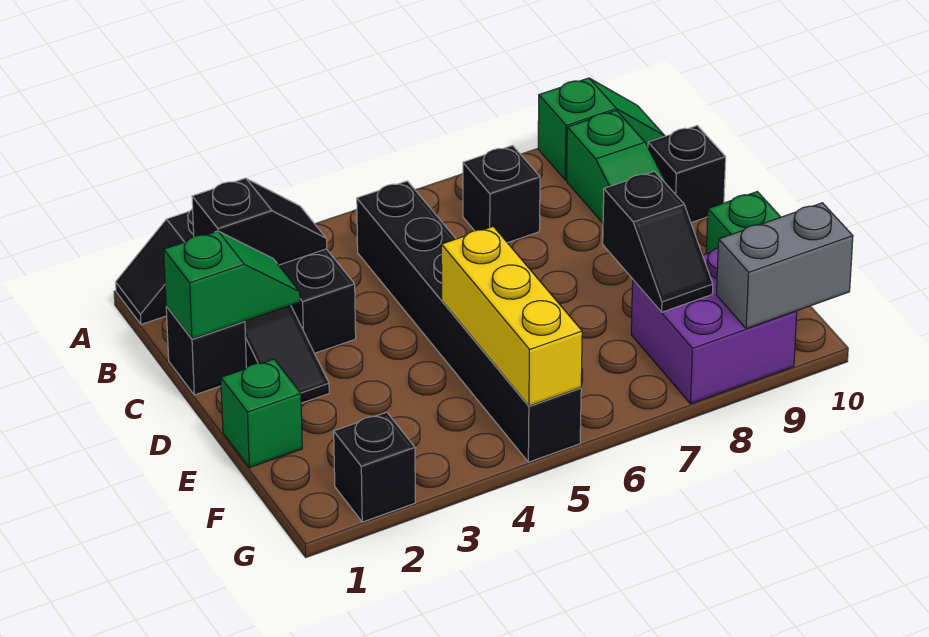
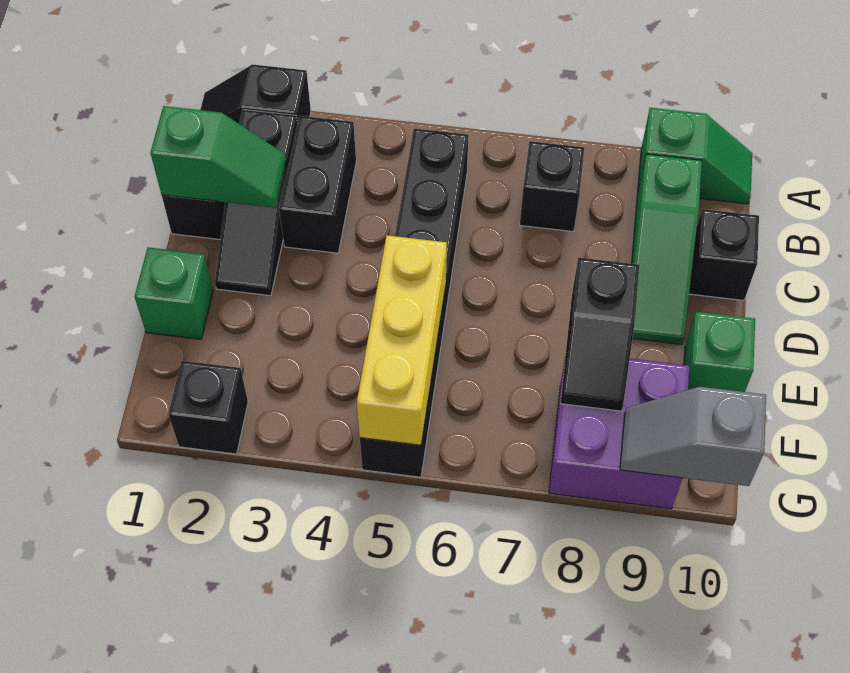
black 1x2 slope [192,178,327,265] -> none
grey 1x2 brick [716,203,853,329] -> grey 1x2 slope [620,387,766,486]

